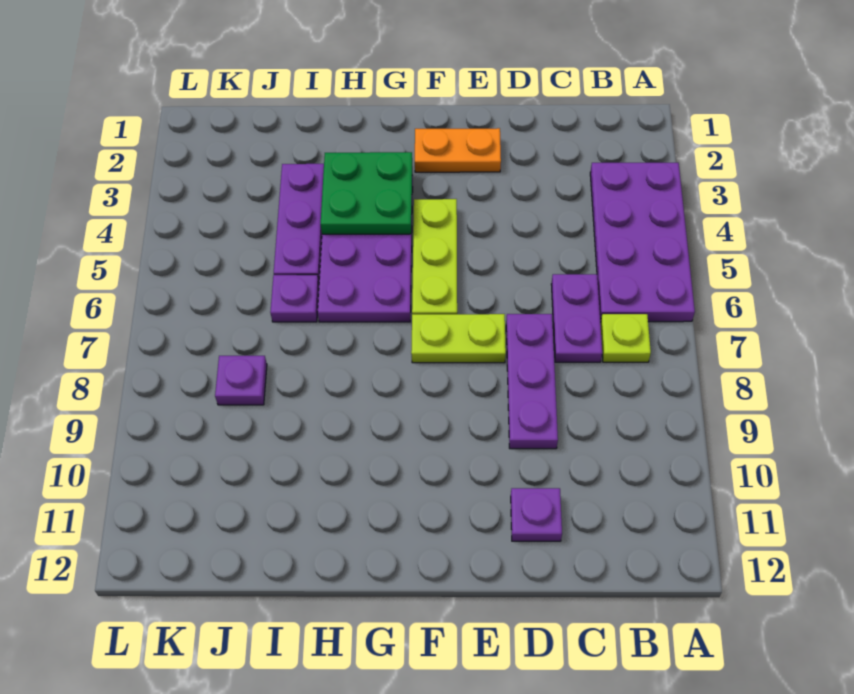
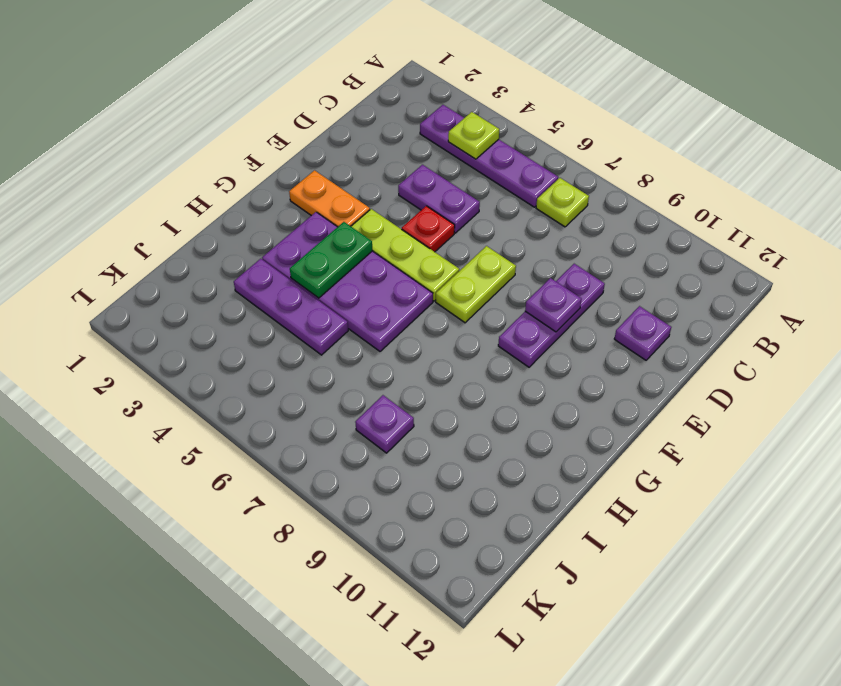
purple 2x4 plate [590,163,695,322] -> purple 1x4 plate [420,105,558,207]
none -> lime 1x1 plate [448,112,499,159]
purple 1x2 plate [551,274,602,362] -> purple 1x2 plate moved to [398,165,480,233]
purple 1x3 plate [506,314,558,449] -> purple 1x3 plate turned to [498,264,605,367]
orange 1x2 plate [415,128,501,172] -> orange 1x2 plate turned to [289,170,370,227]
none -> red 1x1 plate [402,206,455,252]
green 2x2 plate [321,152,412,234] -> green 1x2 plate [290,222,372,298]
purple 1x1 plate [270,275,319,322] -> purple 1x1 plate moved to [525,278,582,332]

